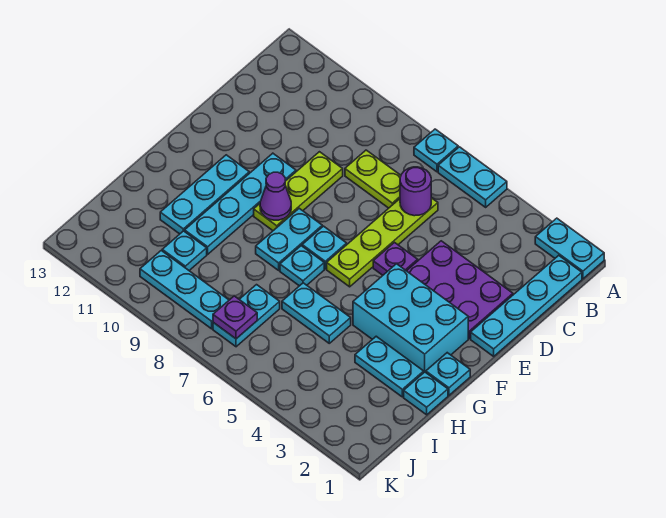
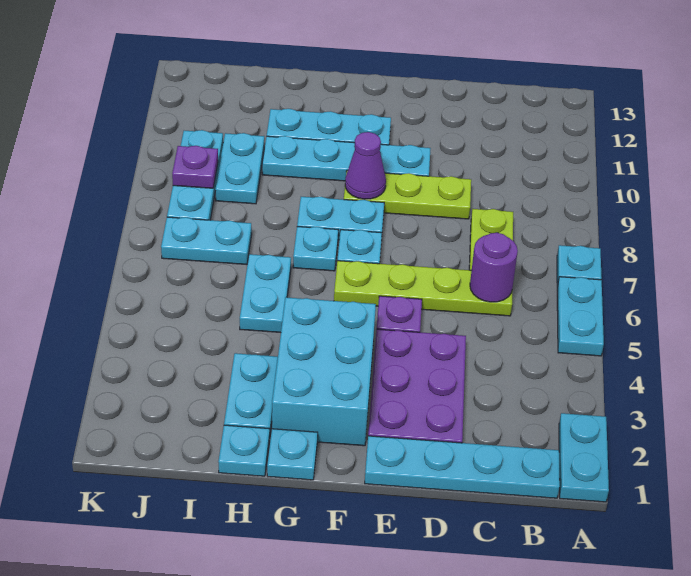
cyan 1x1 plate [162,231,207,270] -> cyan 1x2 plate [215,133,264,204]
purple 1x1 plate [213,296,257,339] -> purple 1x1 plate moved to [172,146,218,188]

